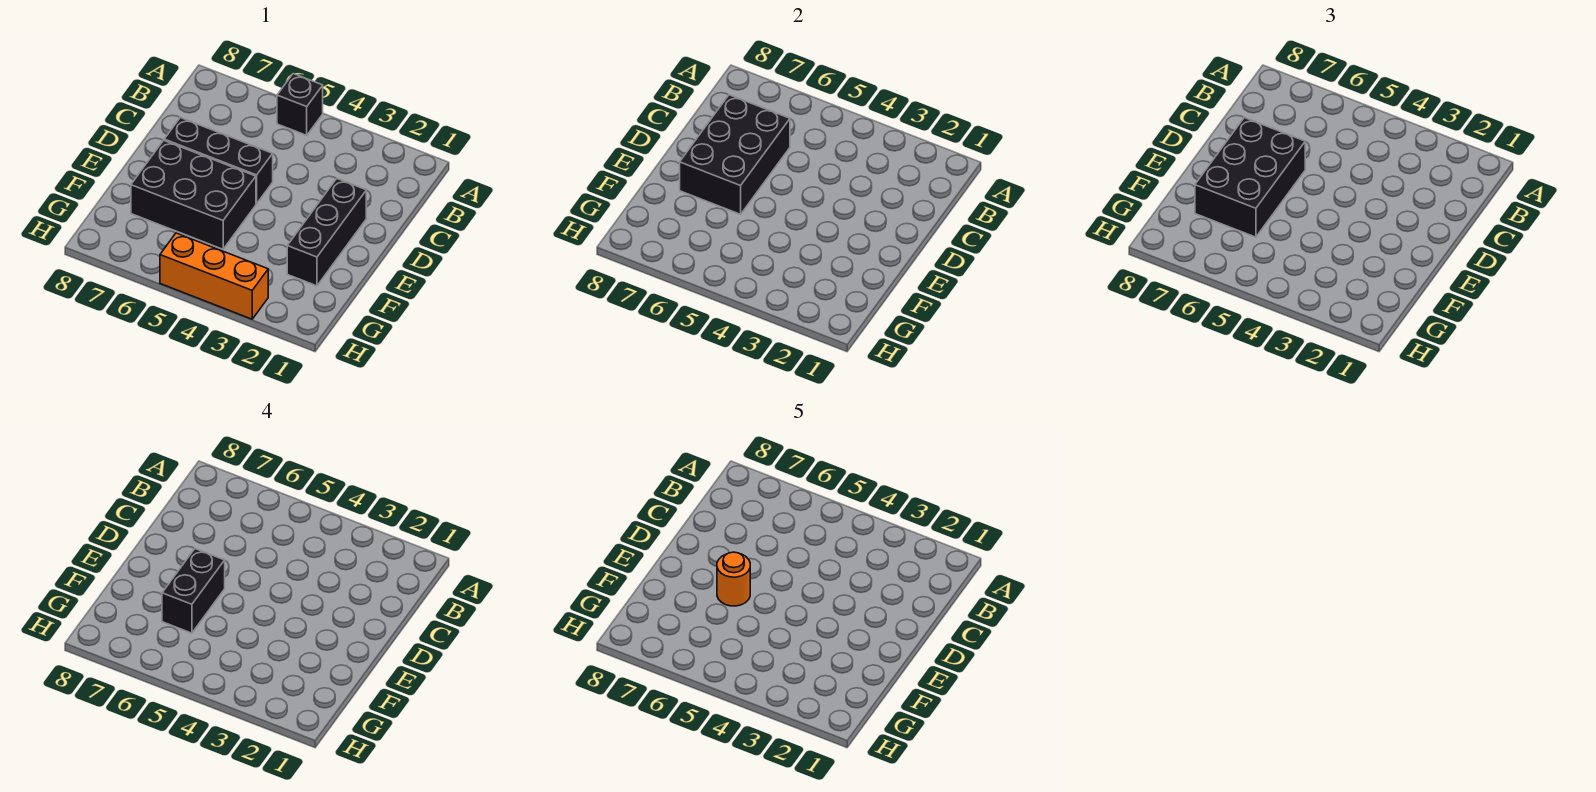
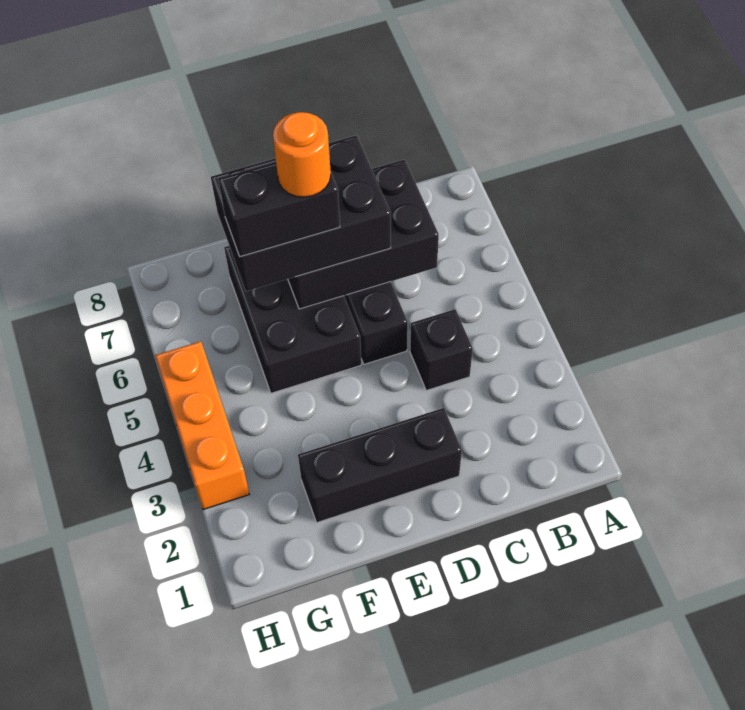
black 1x1 brick [277,74,323,135] -> black 1x1 brick moved to [410,309,473,391]

